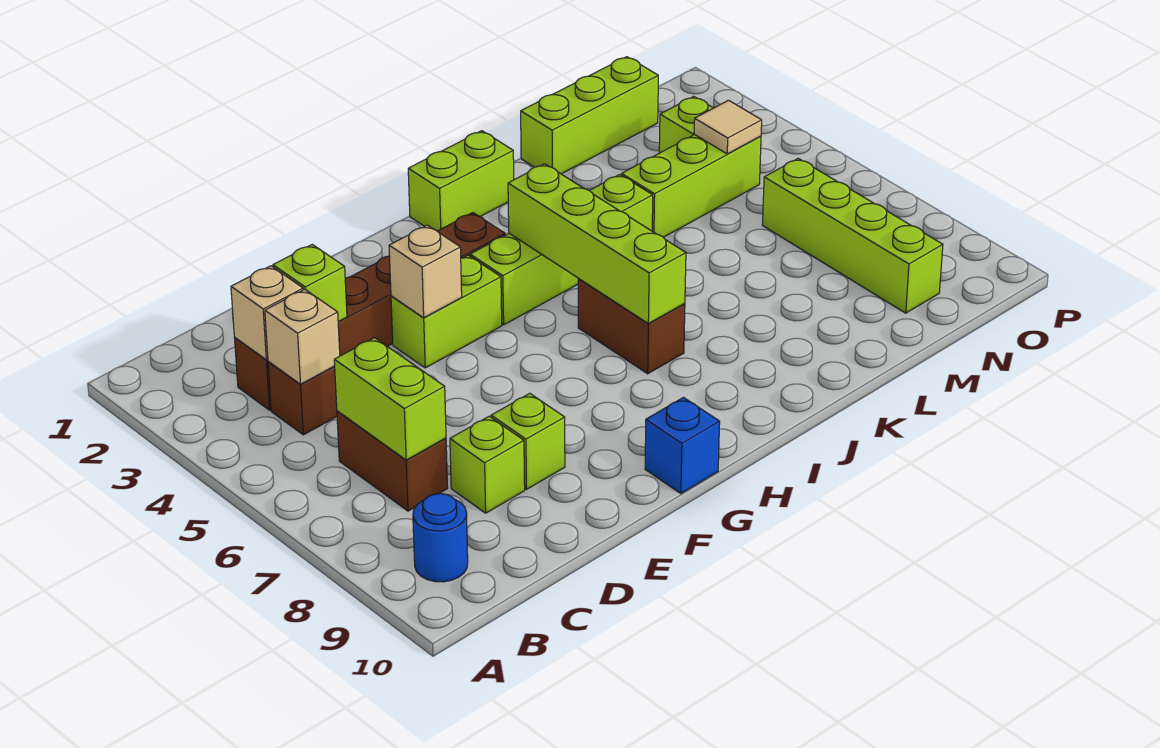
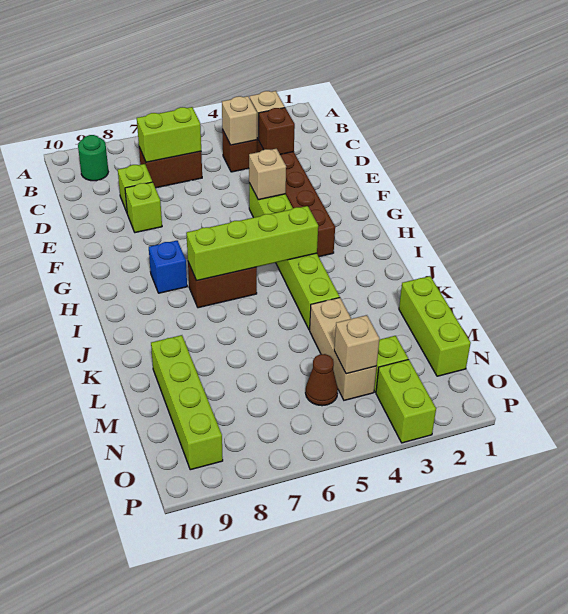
blue 1x1 round brick [413,494,468,582] -> green 1x1 round brick [78,135,108,181]
lime 1x1 brick [273,244,347,322] -> brown 1x1 brick [258,108,295,154]
blue 1x1 brick [645,397,720,494] -> blue 1x1 brick moved to [149,241,187,293]
lime 1x2 brick [408,131,514,231] -> lime 1x2 brick moved to [376,359,436,443]
lime 1x3 brick [622,135,761,237] -> tan 1x3 brick [310,298,377,400]
tan 1x1 tile [694,100,762,154] -> tan 1x1 brick [334,315,380,374]
none -> brown 1x1 cone [306,354,338,406]
lime 1x4 brick [762,159,943,313] -> lime 1x4 brick turned to [151,335,223,470]

